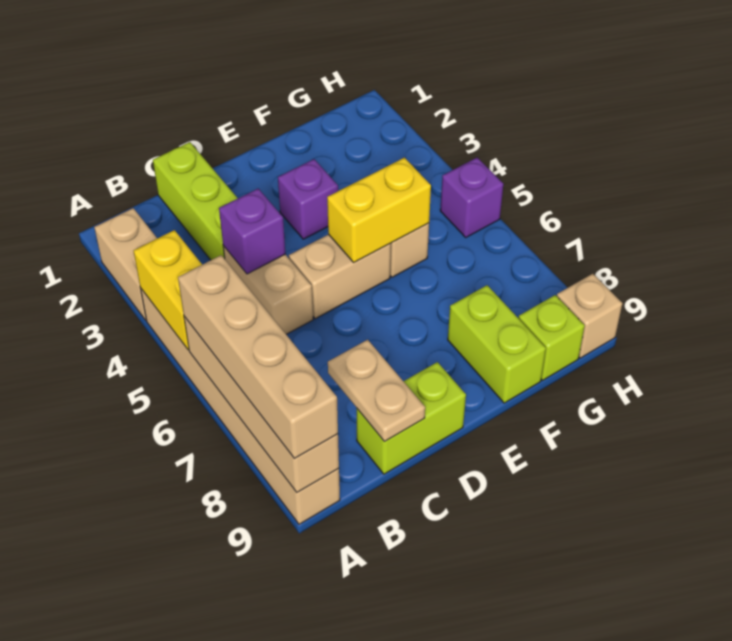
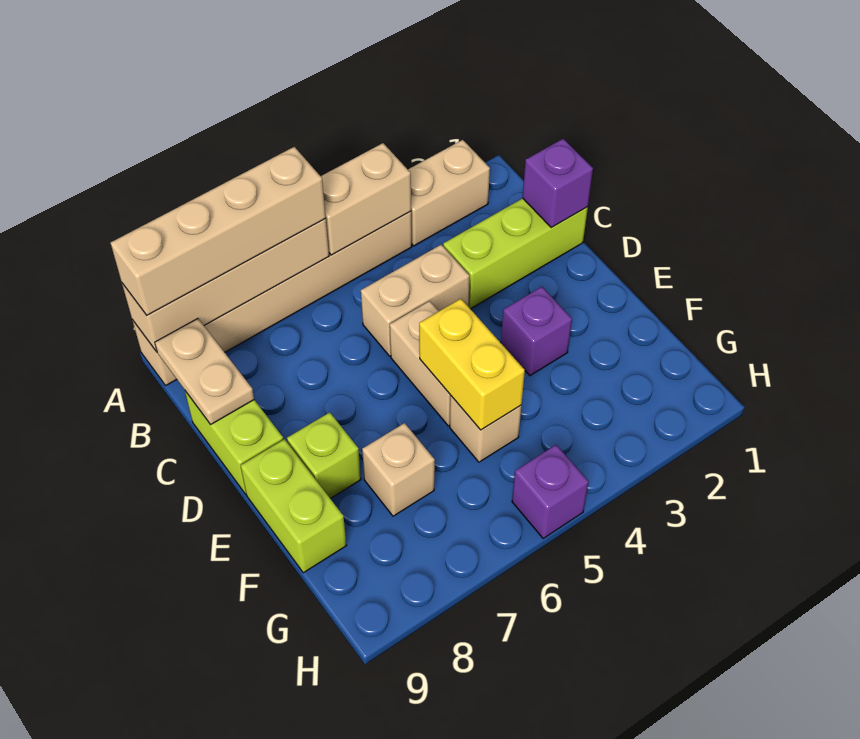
yellow 1x2 brick [134,230,202,350] -> tan 1x2 brick [321,143,411,255]
purple 1x1 brick [219,189,285,274] -> purple 1x1 brick moved to [523,139,593,228]
tan 1x2 plate [328,340,425,442] -> tan 1x2 plate turned to [155,319,254,425]
lime 1x2 brick [448,285,546,403] -> lime 1x2 brick turned to [241,439,346,573]
lime 1x1 brick [519,295,585,380] -> lime 1x1 brick moved to [287,412,361,498]
tan 1x1 brick [557,274,622,358] -> tan 1x1 brick moved to [362,423,435,516]

